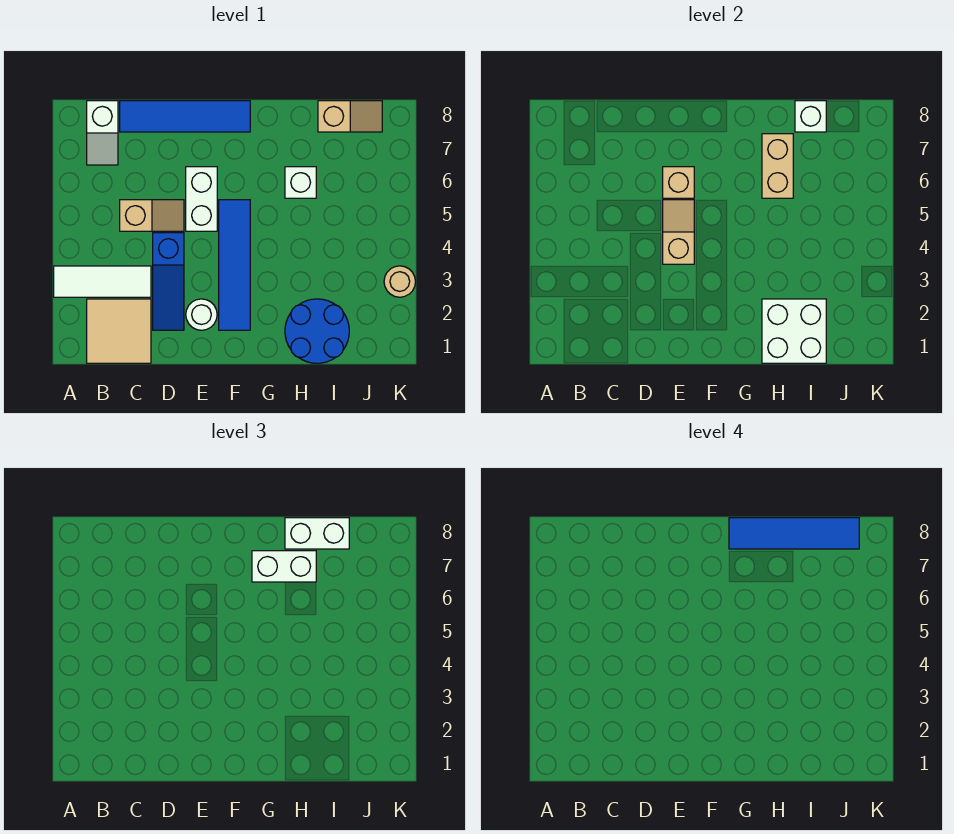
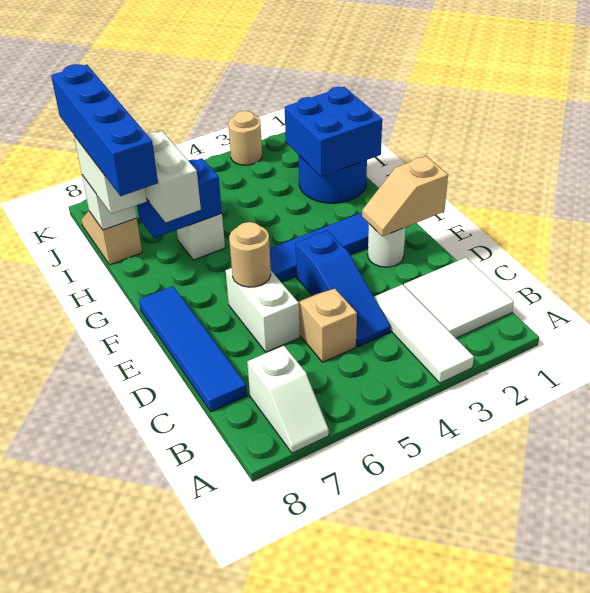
tan 2x2 tile [87,299,151,363] -> white 2x2 tile [404,258,514,338]
white 1x2 slope [87,101,118,165] -> white 1x2 slope turned to [247,346,329,453]
blue 1x3 slope [153,233,184,330] -> blue 1x3 slope turned to [296,231,390,347]
tan 1x2 slope [663,200,694,264] -> tan 1x2 slope moved to [362,156,448,236]
white 1x2 brick [186,167,217,231] -> white 1x2 brick turned to [226,268,300,352]
tan 1x1 brick [663,167,694,198] -> tan 1x1 round brick [229,222,271,287]
blue 1x4 tile [729,518,859,549] -> blue 1x4 brick [51,64,158,196]
white 2x2 brick [762,299,826,363] -> blue 2x2 brick [285,87,382,177]
tan 1x2 brick [762,134,793,198] -> blue 1x2 brick [137,158,222,238]

